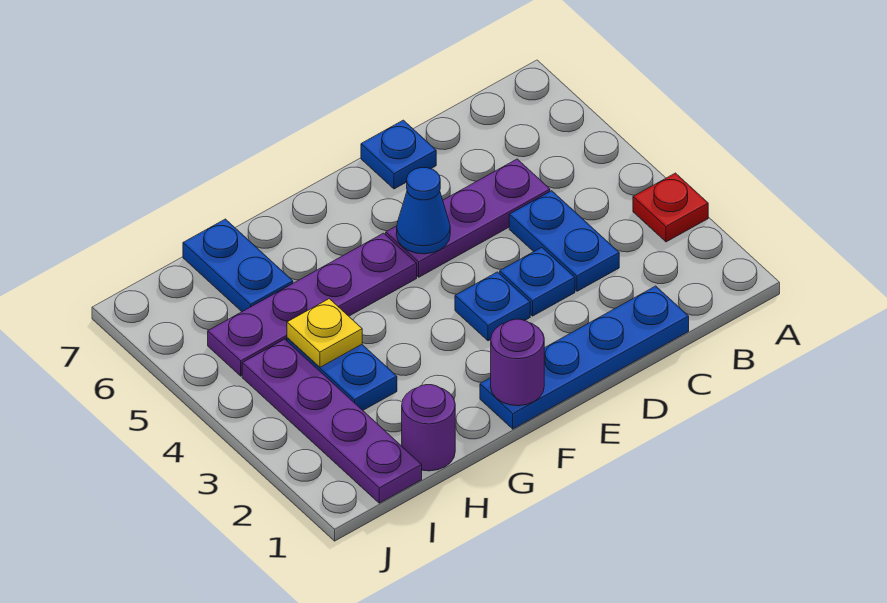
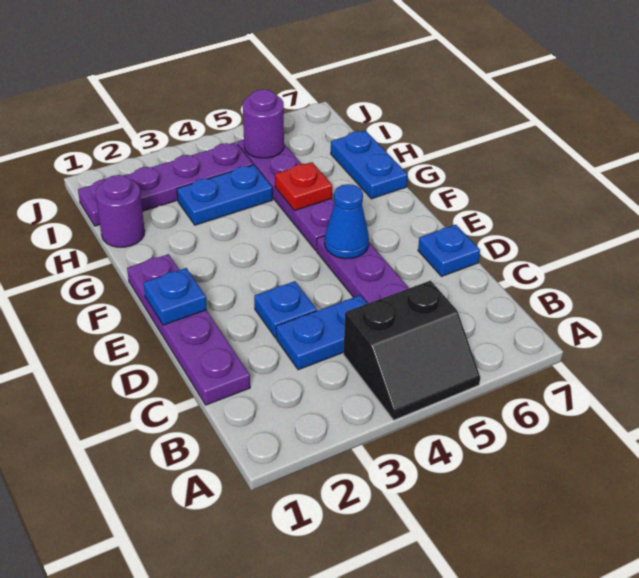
red 1x1 plate [633,173,708,242] -> red 1x1 plate moved to [275,162,332,211]
none -> black 2x2 slope [343,281,480,420]
blue 1x4 plate [480,286,689,429] -> purple 1x4 plate [127,254,250,405]
blue 1x1 plate [455,272,530,341] -> blue 1x1 plate moved to [144,268,207,325]
purple 1x1 round brick [491,319,544,406] -> purple 1x1 round brick moved to [243,89,284,158]
yellow 1x1 plate [287,299,362,367] -> none
blue 1x2 plate [183,219,293,312] -> blue 1x2 plate turned to [331,130,407,199]

